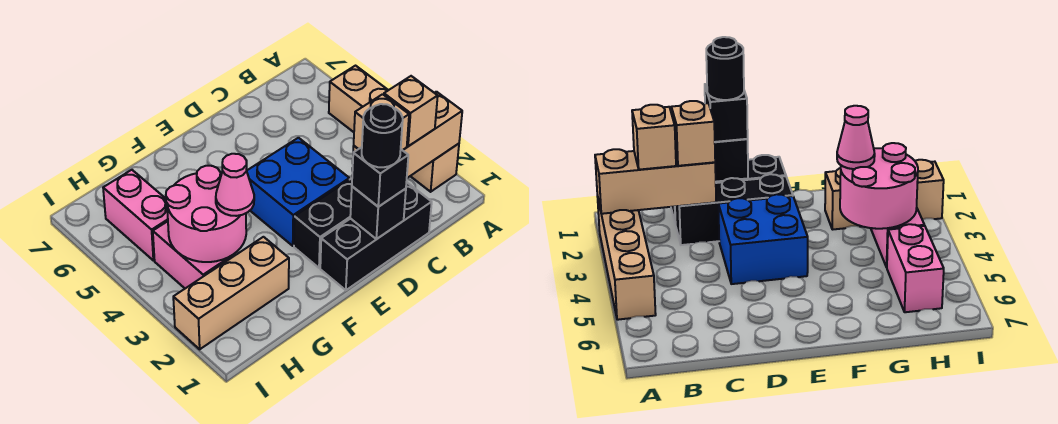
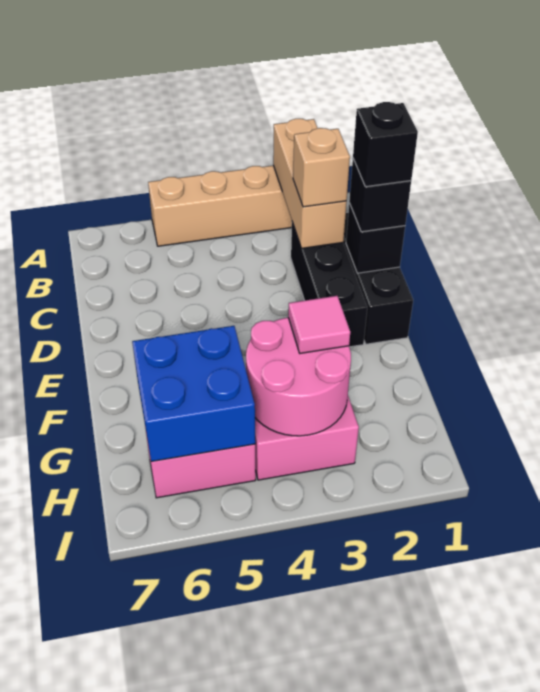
tan 1x1 brick [384,76,438,146] -> none
black 1x1 round brick [362,104,403,167] -> black 1x1 brick [353,102,418,187]
blue 2x2 brick [247,138,349,246] -> blue 2x2 brick moved to [132,326,255,462]
tan 1x3 brick [173,237,289,349] -> none
pink 1x1 cone [216,154,254,216] -> pink 1x1 tile [288,296,350,353]

